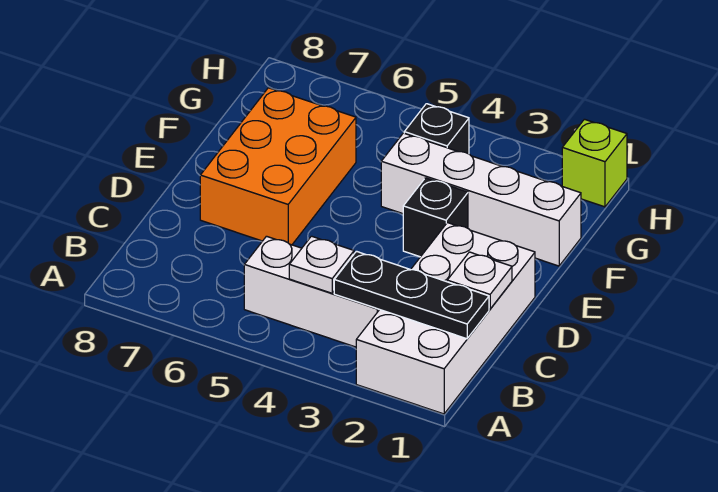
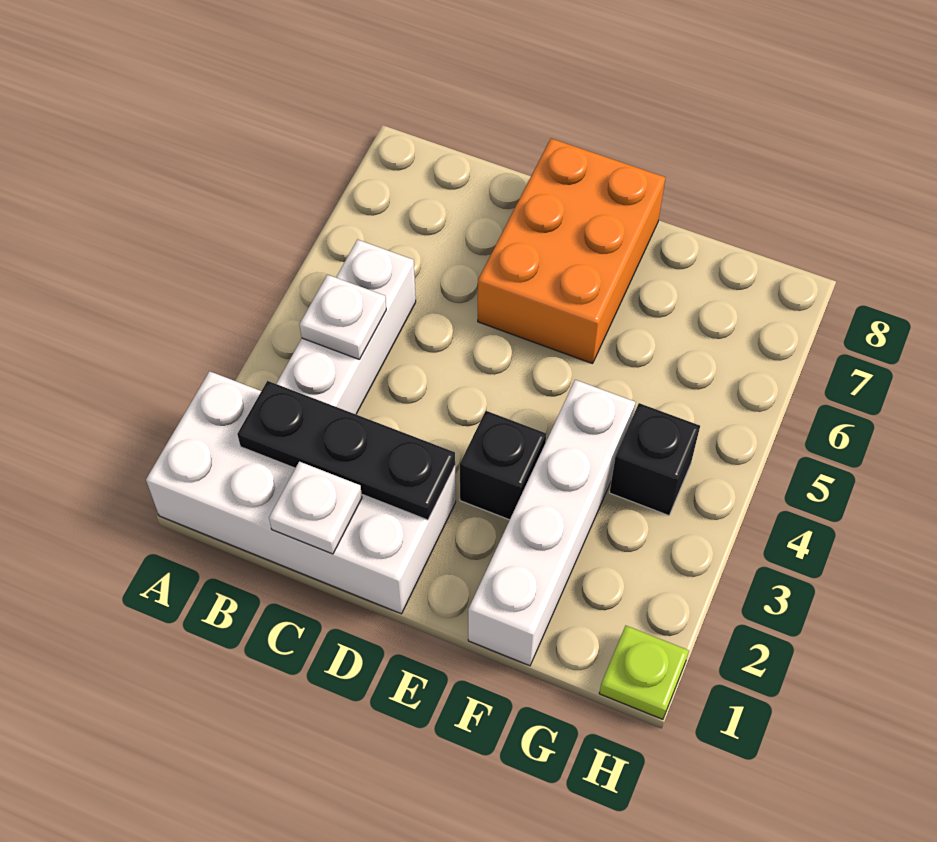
black 1x3 plate [334,251,489,339] -> black 1x3 plate turned to [237,381,455,520]
orange 2x3 brick [200,88,356,245] -> orange 2x3 brick turned to [478,139,666,364]
lime 1x1 brick [562,119,627,207] -> lime 1x1 plate [599,626,689,719]

